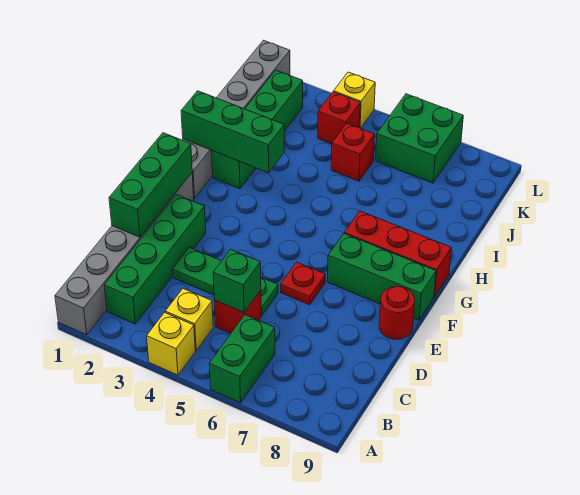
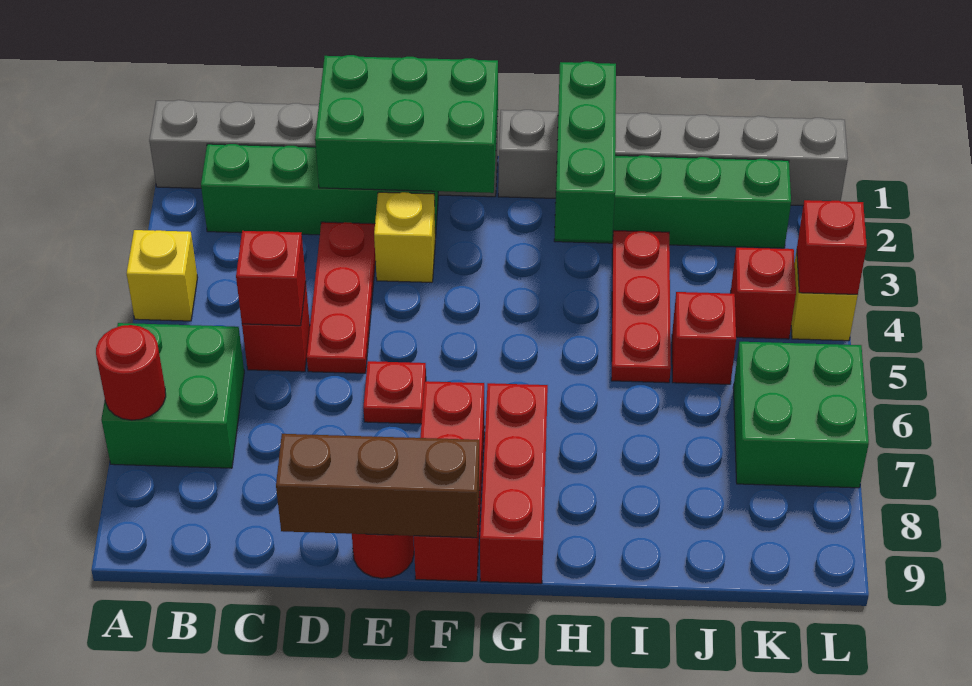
green 1x2 brick [209,315,275,403] -> green 2x2 brick [101,323,244,468]
none -> red 1x1 round brick [96,325,166,420]
yellow 1x1 brick [165,289,213,350] -> yellow 1x1 brick moved to [374,192,435,282]
green 1x1 brick [213,249,261,312] -> red 1x1 brick [236,231,306,326]
green 1x3 brick [109,133,192,237] -> green 2x3 brick [315,55,498,193]
green 1x3 plate [173,248,278,315] -> red 1x3 plate [307,222,376,373]
none -> brown 1x3 brick [276,434,479,538]
green 1x3 brick [328,234,436,320] -> red 1x3 brick [414,381,485,581]
none -> red 1x3 plate [611,230,671,383]
none -> red 1x1 brick [797,200,867,294]

